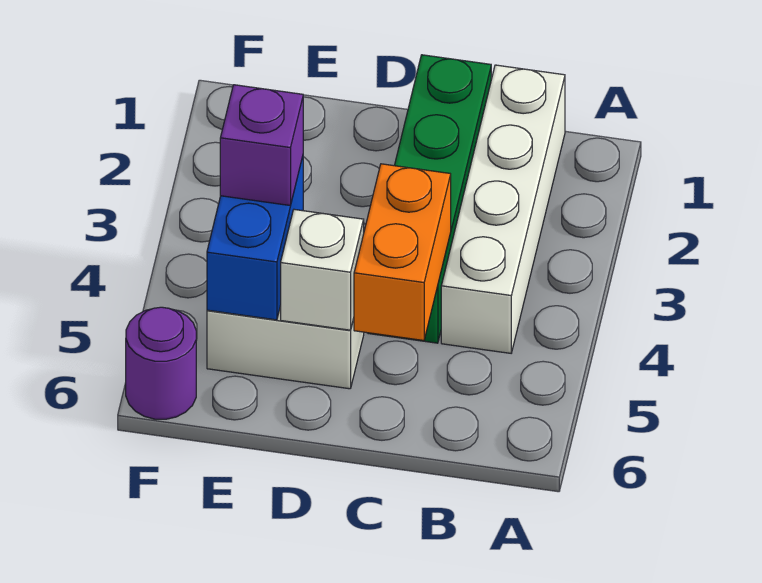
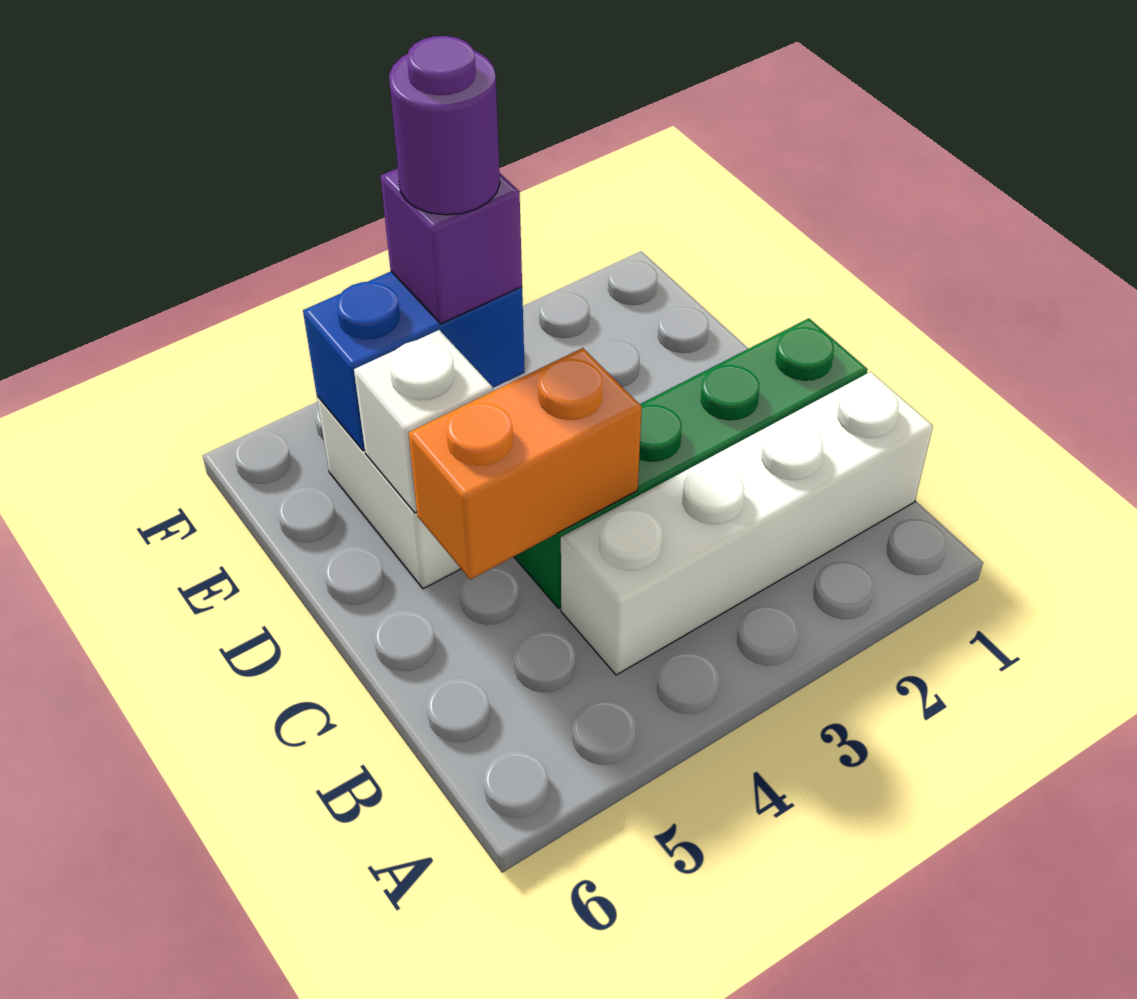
purple 1x1 round brick [126,307,196,419] -> purple 1x1 round brick moved to [389,36,500,215]

